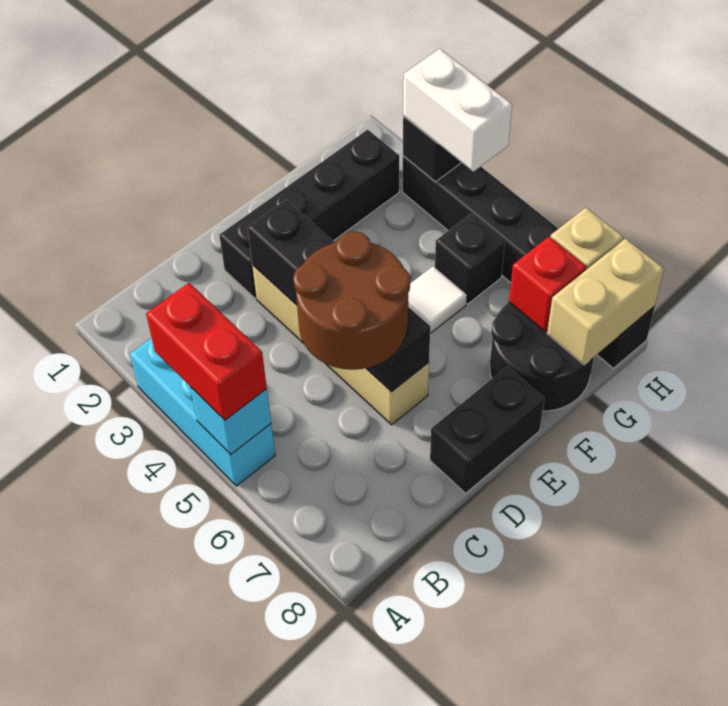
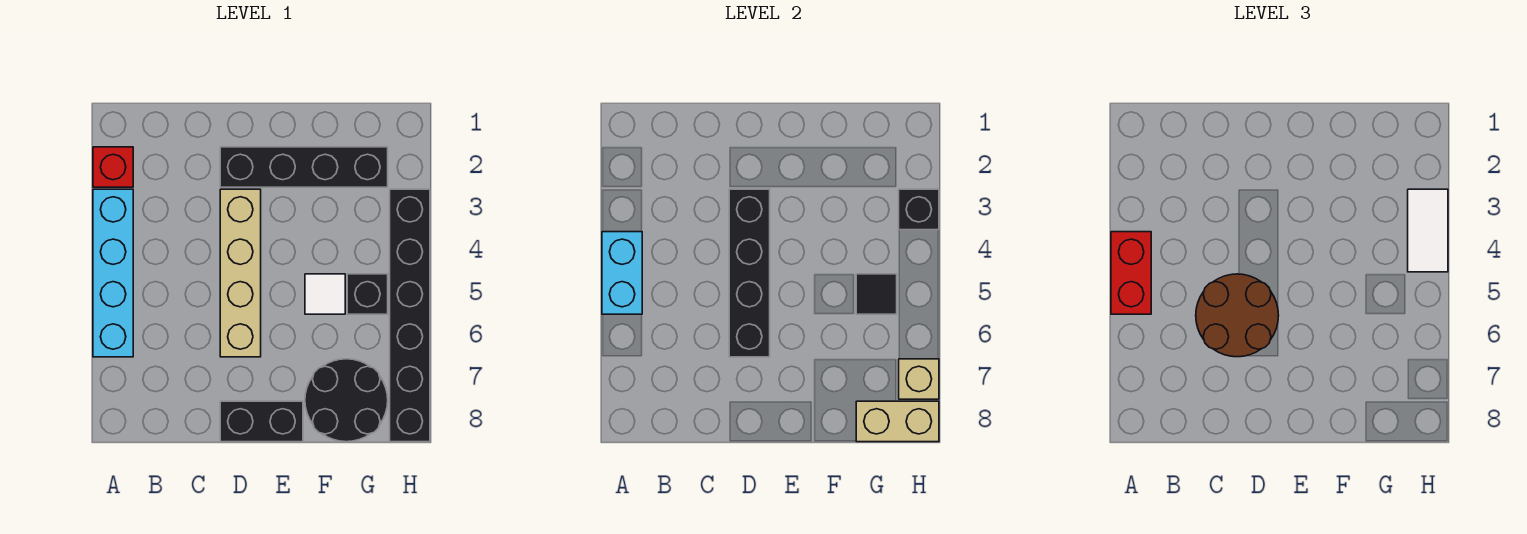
cyan 1x3 brick [130,338,275,486] -> cyan 1x4 brick [93,189,133,357]
cyan 1x1 brick [190,387,271,454] -> cyan 1x2 brick [602,232,642,314]
none -> black 1x1 tile [856,274,897,314]
red 1x1 brick [509,237,586,332] -> red 1x1 brick moved to [93,147,133,187]
white 1x2 brick [403,49,512,172] -> white 1x2 tile [1408,189,1448,272]

